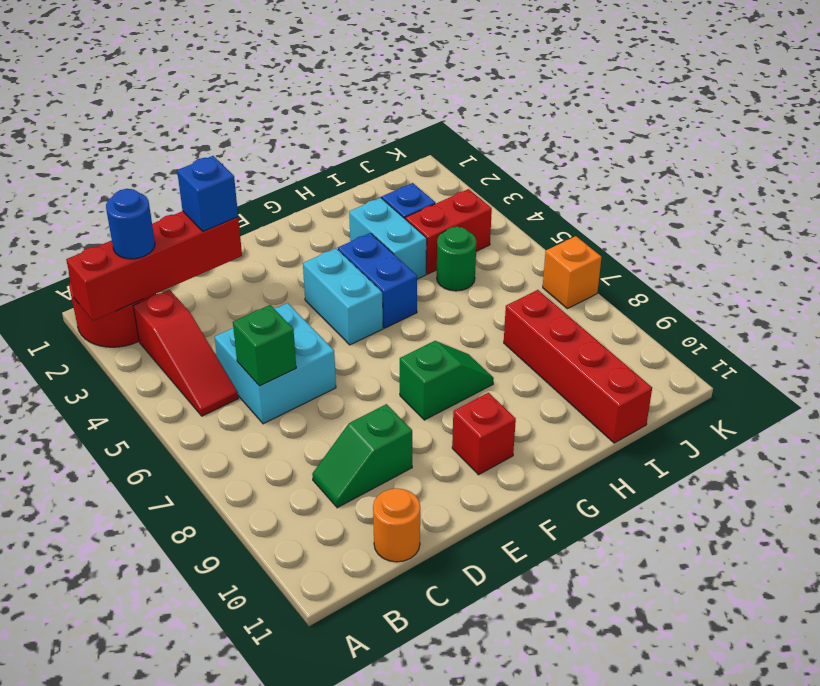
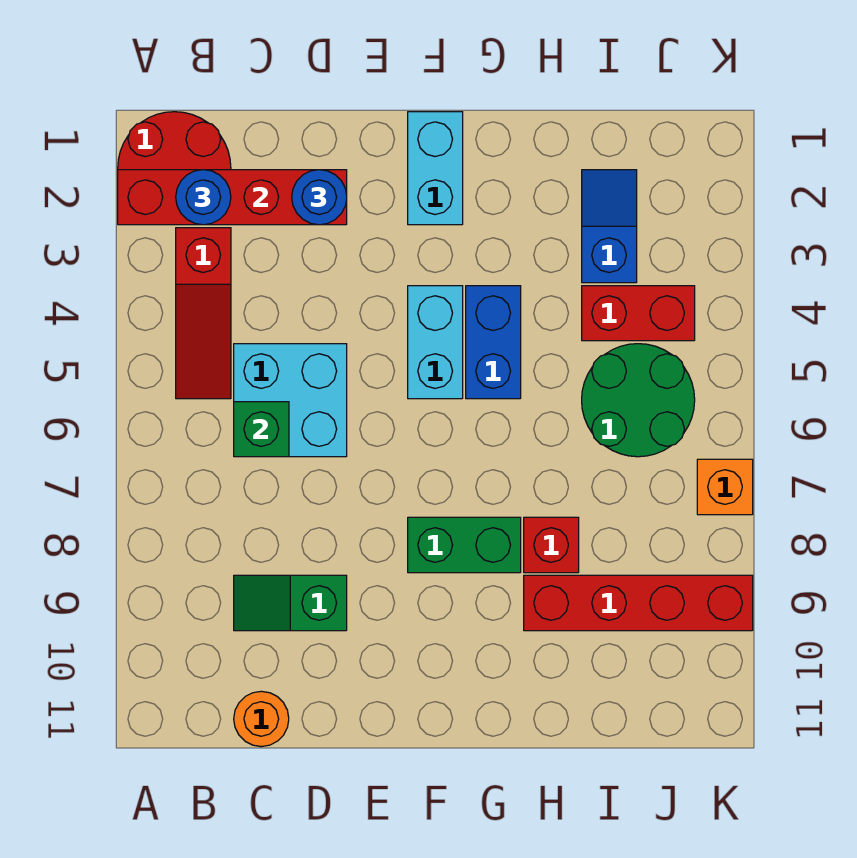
blue 1x1 brick [177,156,238,231] -> blue 1x1 round brick [292,170,347,225]
green 1x2 slope [400,341,494,420] -> green 1x2 brick [408,517,521,573]
red 1x1 brick [452,393,516,475] -> red 1x1 brick moved to [524,517,579,573]
cyan 1x2 brick [349,198,427,279] -> cyan 1x2 brick moved to [408,112,463,225]
green 1x1 round brick [437,227,476,291] -> green 2x2 round brick [582,344,695,457]
red 1x4 brick [504,290,652,443] -> red 1x4 brick turned to [524,575,753,631]

